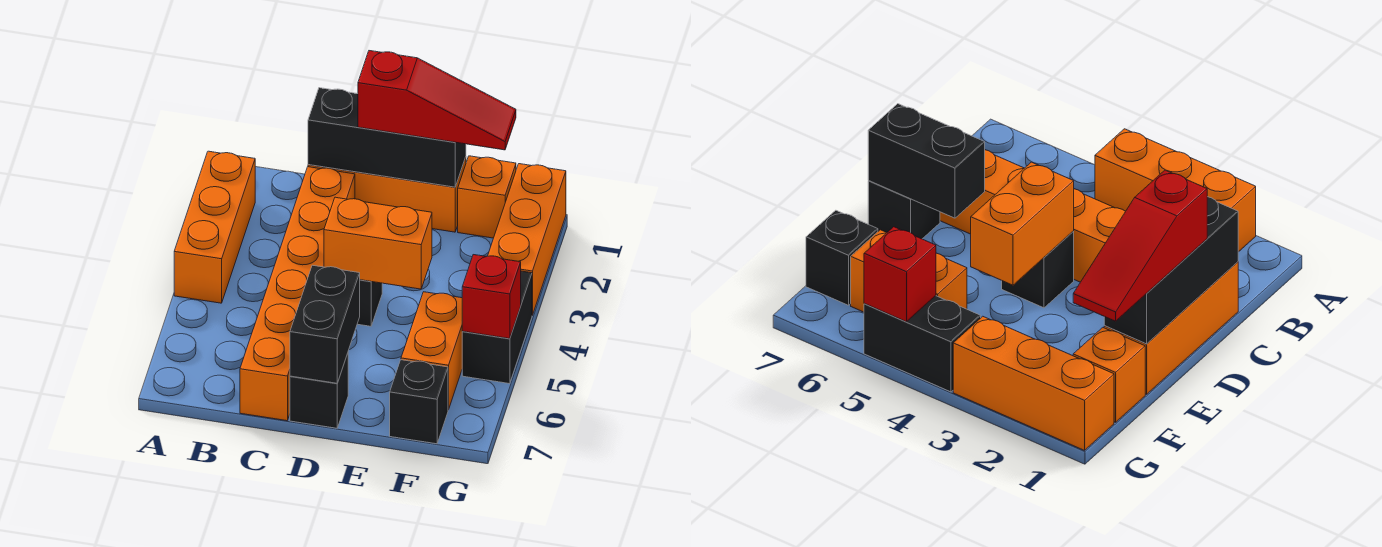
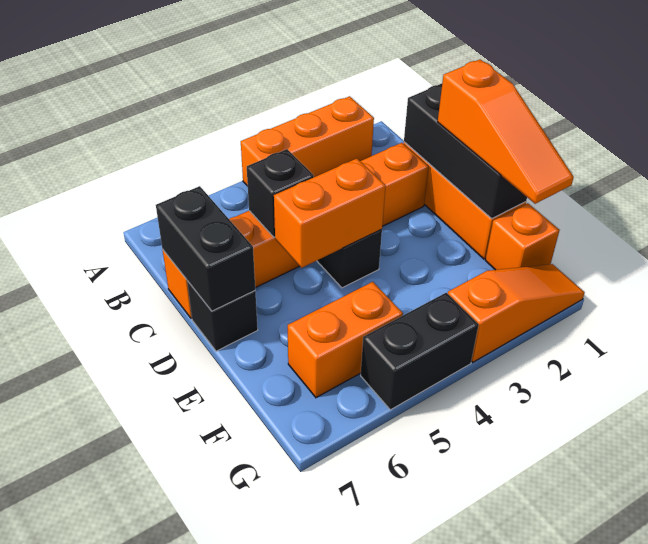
red 1x3 slope [358,51,516,150] -> orange 1x3 slope [438,59,574,204]
orange 1x2 brick [324,197,432,289] -> orange 1x2 brick turned to [274,158,386,268]
black 1x2 brick [290,265,360,383] -> black 1x2 brick turned to [156,186,255,311]
black 1x1 brick [390,360,448,444] -> black 1x1 brick moved to [247,149,314,237]
orange 1x3 brick [488,164,566,315] -> orange 1x3 slope [448,264,585,362]
red 1x1 brick [462,255,521,339] -> none

